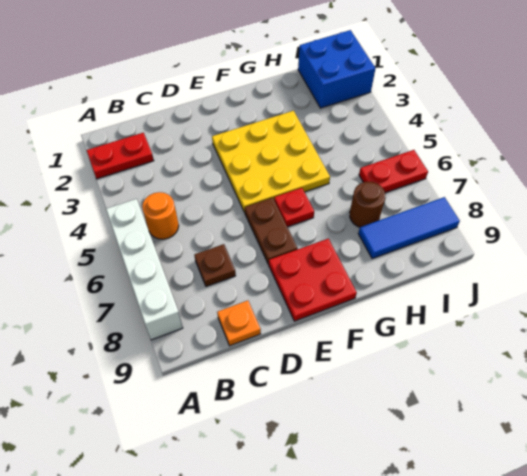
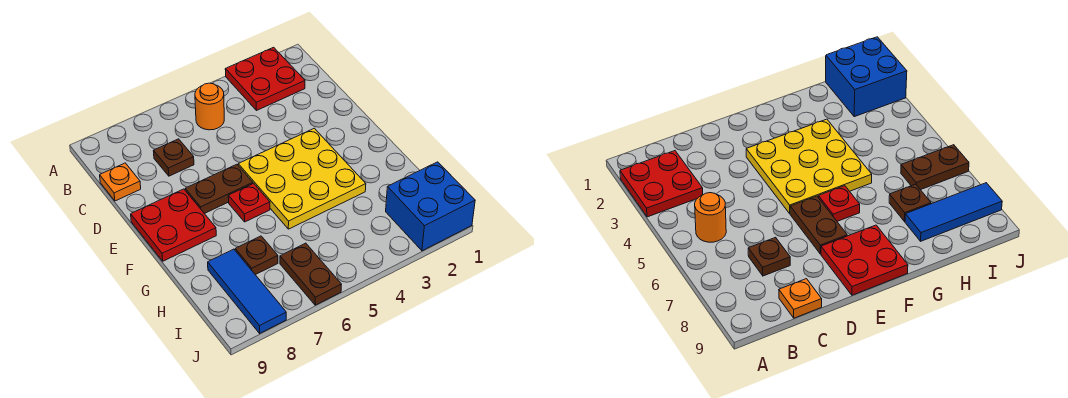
red 1x2 plate [87,133,154,179] -> red 2x2 plate [225,47,305,111]
white 1x4 brick [106,199,183,340] -> none
brown 1x1 round brick [350,182,385,227] -> brown 1x1 plate [235,236,278,275]
red 1x2 plate [359,150,428,193] -> brown 1x2 plate [280,243,342,305]

